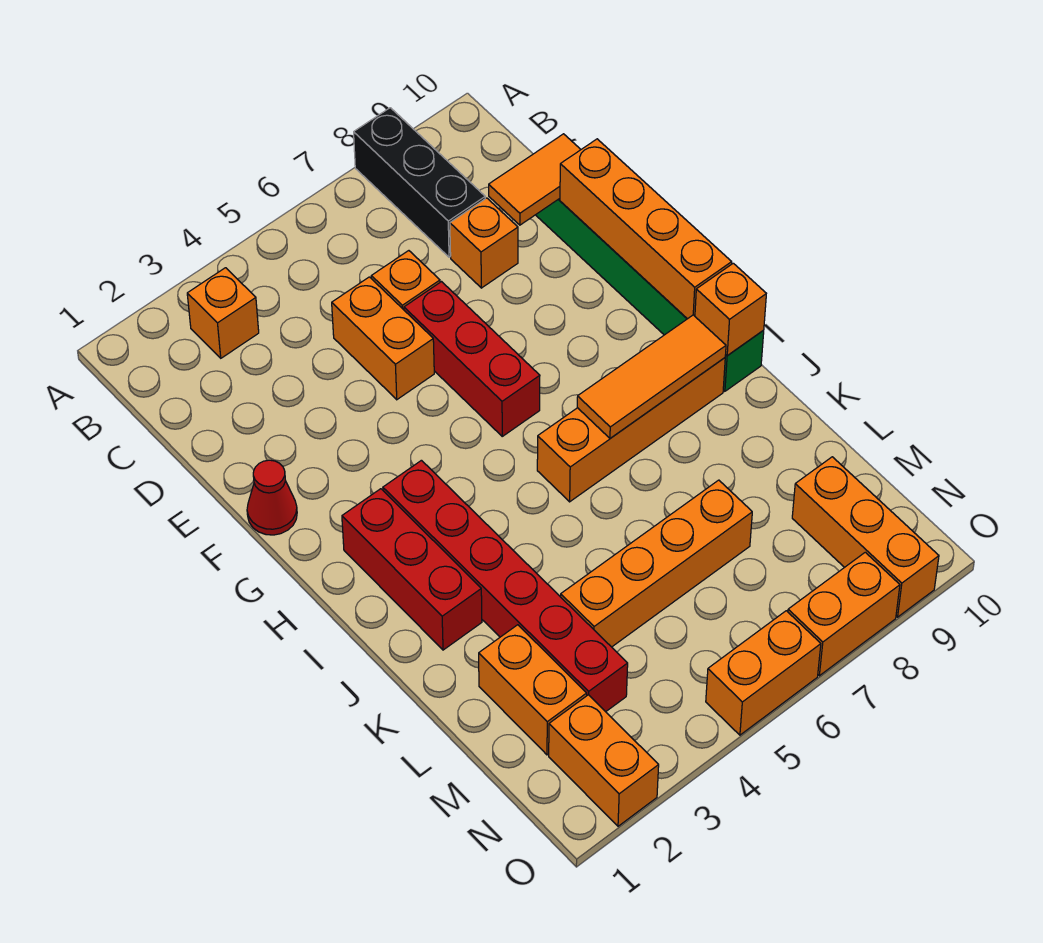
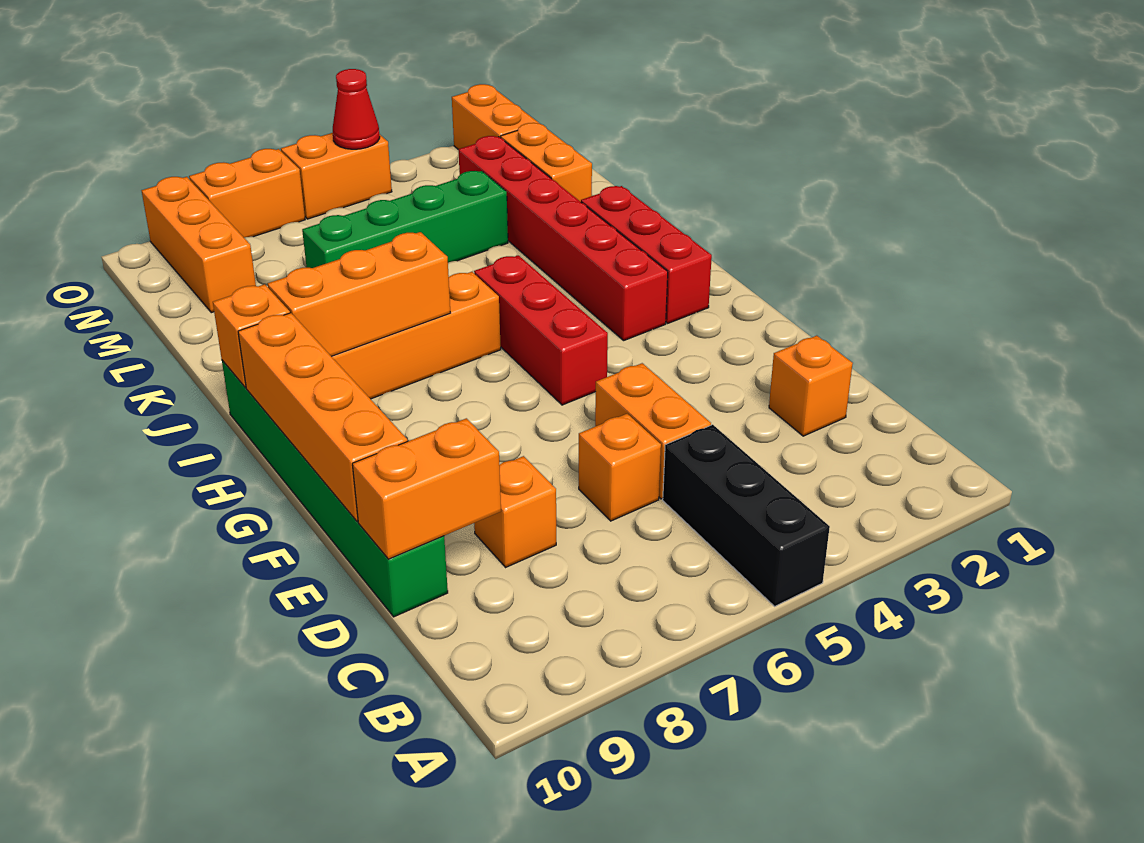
black 1x3 brick [354,108,485,257] -> black 1x3 brick moved to [663,425,830,606]
orange 1x1 brick [187,268,259,358] -> orange 1x1 brick moved to [769,336,853,436]
orange 1x2 tile [489,134,581,225] -> orange 1x2 brick [352,418,501,559]
red 1x3 brick [404,282,540,436] -> red 1x3 brick moved to [474,255,608,405]
red 1x1 cone [247,460,297,535] -> red 1x1 cone moved to [333,69,380,149]
orange 1x3 tile [577,315,726,438] -> orange 1x3 brick [268,232,450,356]
orange 1x4 brick [561,480,752,647] -> green 1x4 brick [302,171,508,268]

